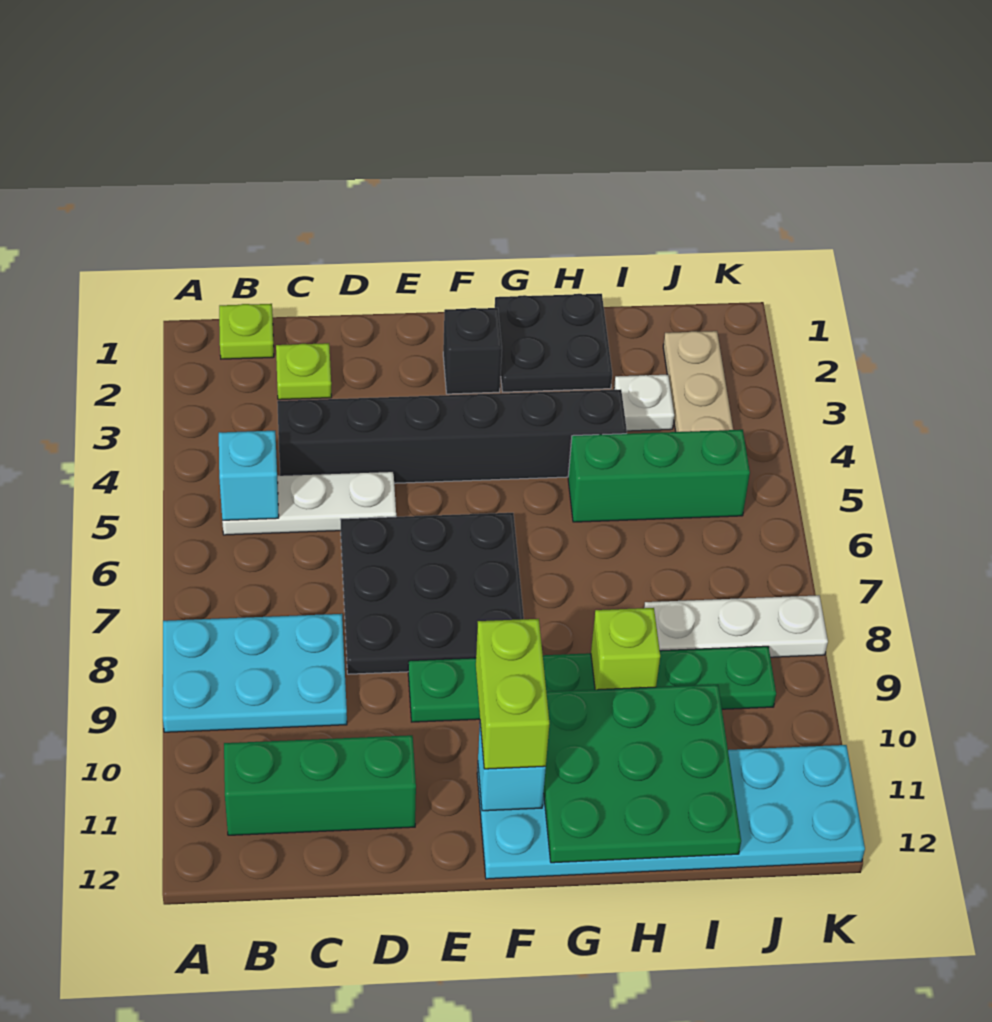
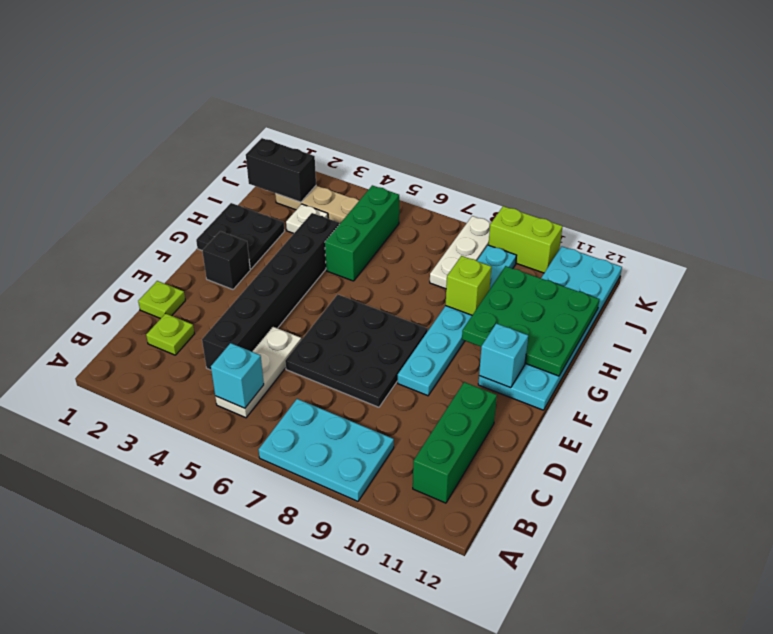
cyan 2x3 plate [163,614,347,732] -> cyan 2x3 plate turned to [259,399,394,501]
lime 1x1 plate [219,304,274,359] -> lime 1x1 plate moved to [138,281,185,319]
green 1x6 plate [408,646,776,722] -> cyan 1x6 plate [398,245,516,396]
lime 1x2 brick [476,619,549,769] -> lime 1x2 brick moved to [489,206,563,273]
none -> black 1x2 brick [246,138,316,202]

